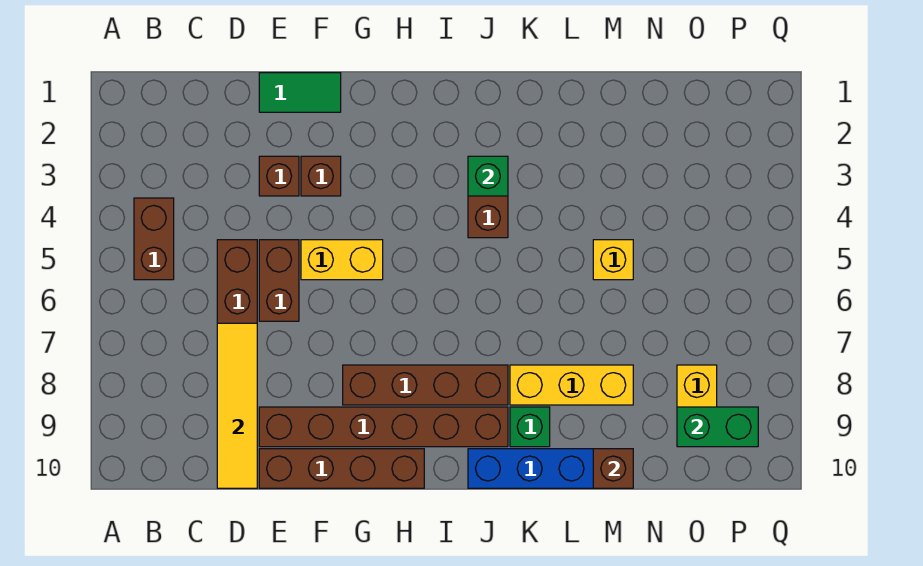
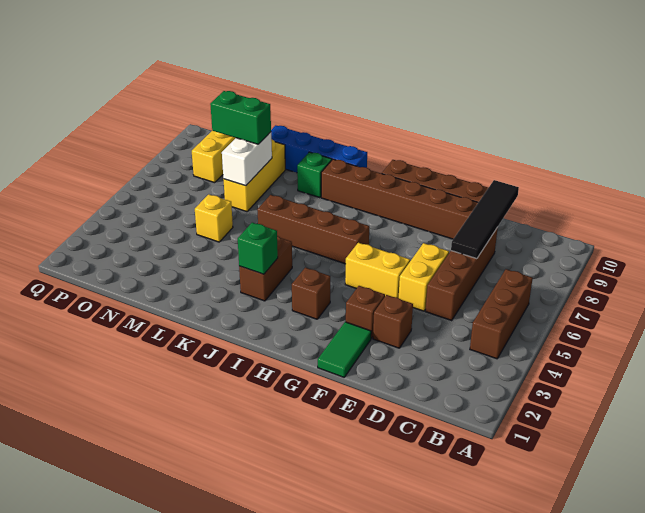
brown 1x2 brick [134,198,174,280] -> brown 1x3 brick [470,269,533,359]
yellow 1x4 tile [217,323,257,488] -> black 1x4 tile [451,180,519,259]
green 1x2 tile [259,73,341,112] -> green 1x2 tile turned to [318,322,371,377]
brown 1x2 brick [259,240,299,321] -> yellow 1x2 brick [399,243,449,311]
brown 1x4 brick [343,365,508,405] -> brown 1x4 brick moved to [257,195,369,264]
yellow 1x3 brick [510,365,633,405] -> yellow 1x3 brick turned to [223,139,285,212]
none -> white 1x2 brick [222,132,272,186]
brown 1x1 brick [593,449,633,488] -> brown 1x1 brick moved to [292,268,330,319]
green 1x2 brick [677,407,758,447] -> green 1x2 brick moved to [210,91,271,144]

